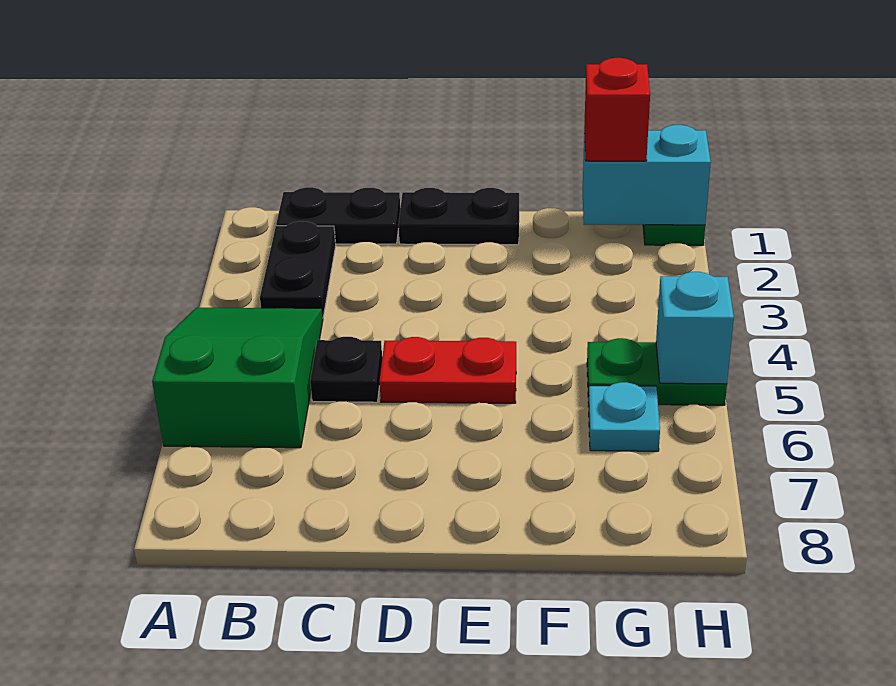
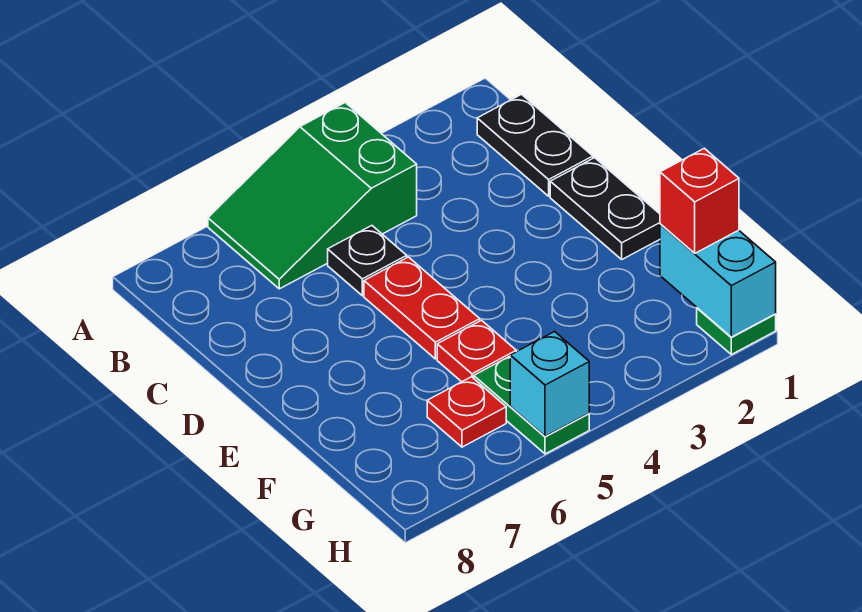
green 2x3 slope [152,308,323,448] -> green 2x3 slope turned to [208,103,417,289]
black 1x2 plate [260,221,336,317] -> none
none -> red 1x1 plate [437,320,516,382]
cyan 1x1 plate [588,382,660,451] -> red 1x1 plate [427,377,506,447]

